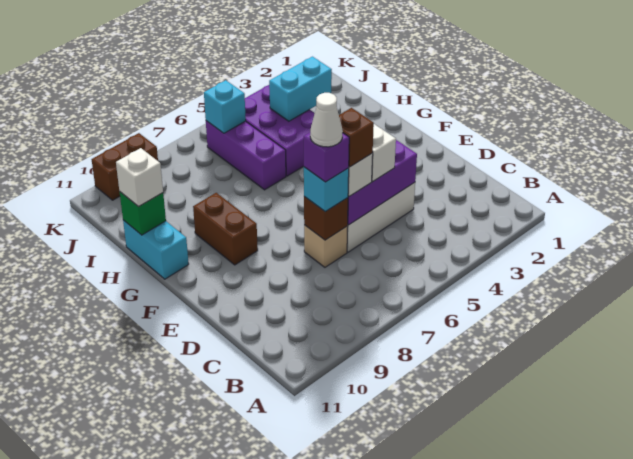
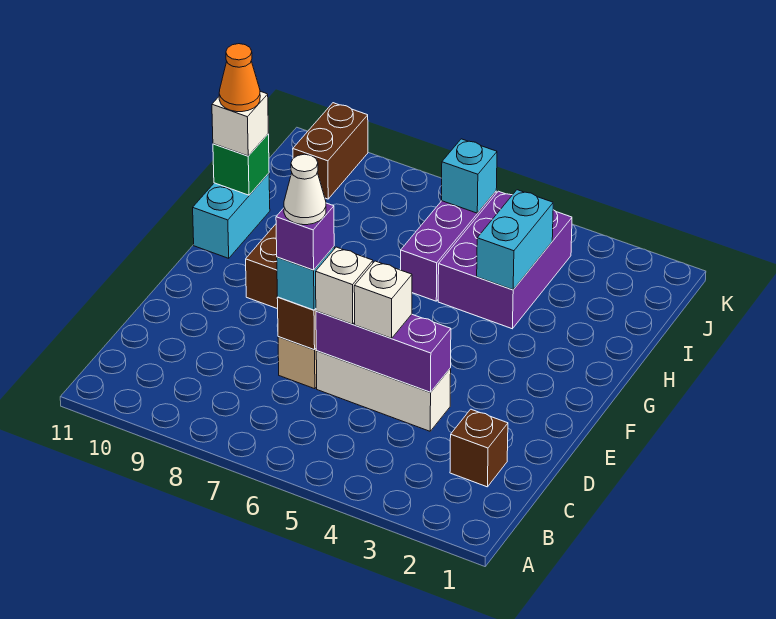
brown 1x1 brick [339,108,374,167] -> brown 1x1 brick moved to [450,409,508,487]
none -> orange 1x1 cone [219,44,260,112]
cyan 1x2 brick [269,57,332,121] -> cyan 1x2 brick turned to [477,190,553,290]
brown 1x2 brick [92,133,158,200] -> brown 1x2 brick turned to [293,103,368,199]

